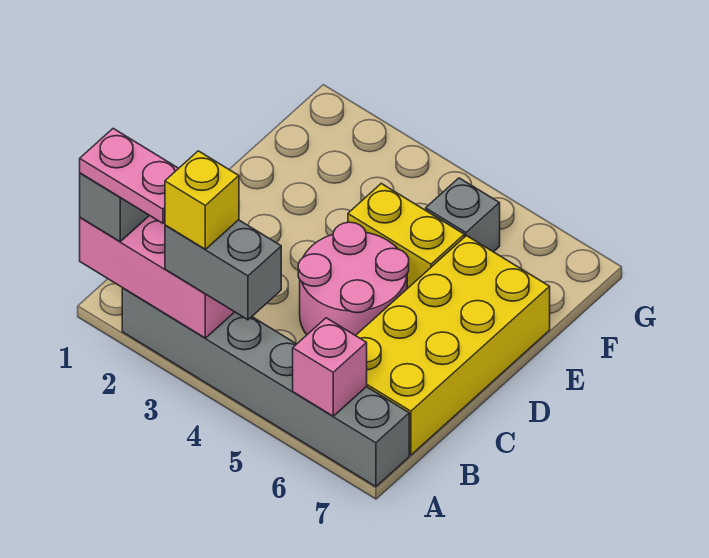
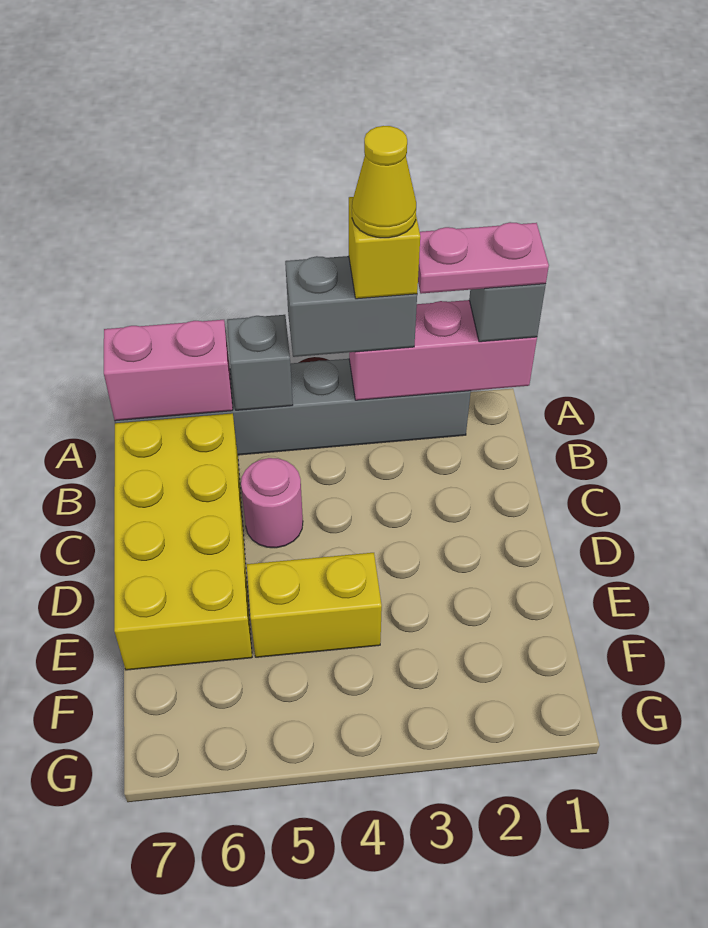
none -> yellow 1x1 cone [352,126,416,238]
pink 1x1 brick [293,318,367,416] -> pink 1x2 brick [104,320,233,421]
pink 2x2 round brick [298,222,409,336] -> pink 1x1 round brick [241,458,303,548]
grey 1x1 brick [426,178,500,252] -> grey 1x1 brick moved to [227,315,293,410]

